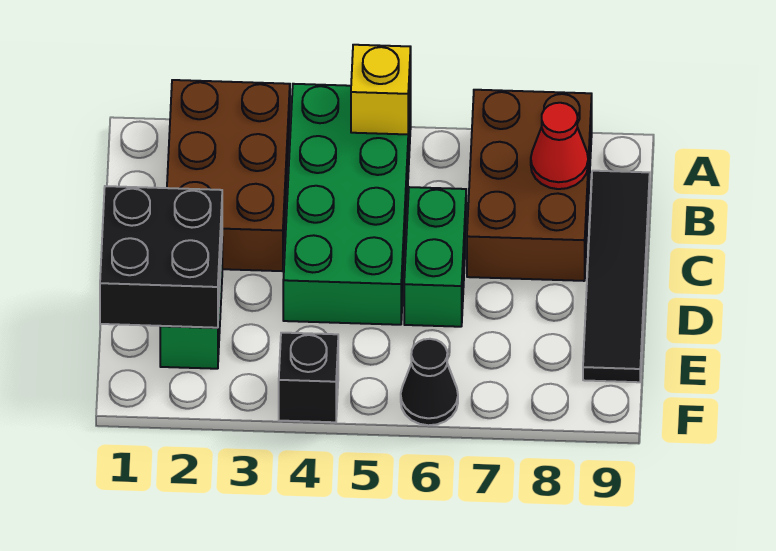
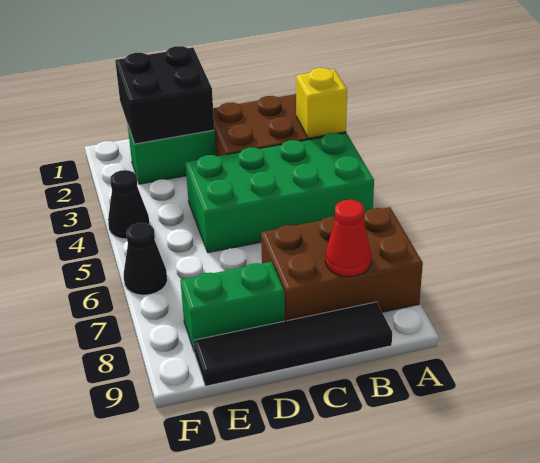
yellow 1x1 brick [351,45,411,134] -> yellow 1x1 brick moved to [296,68,347,138]
green 1x2 brick [404,187,466,327] -> green 1x2 brick moved to [180,262,285,350]
black 1x1 brick [279,333,338,422] -> black 1x1 cone [108,170,149,239]

